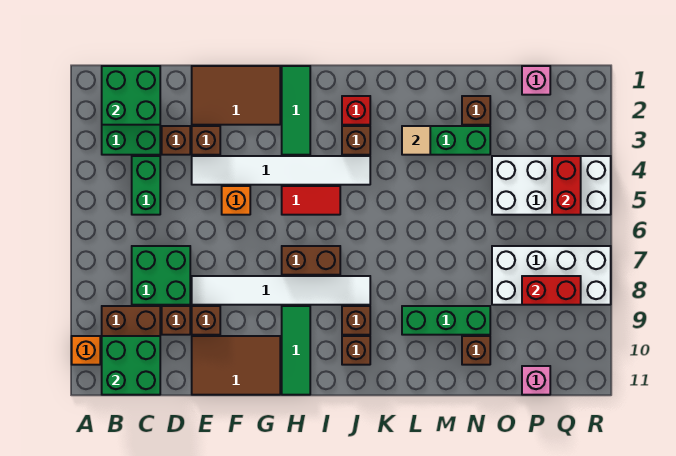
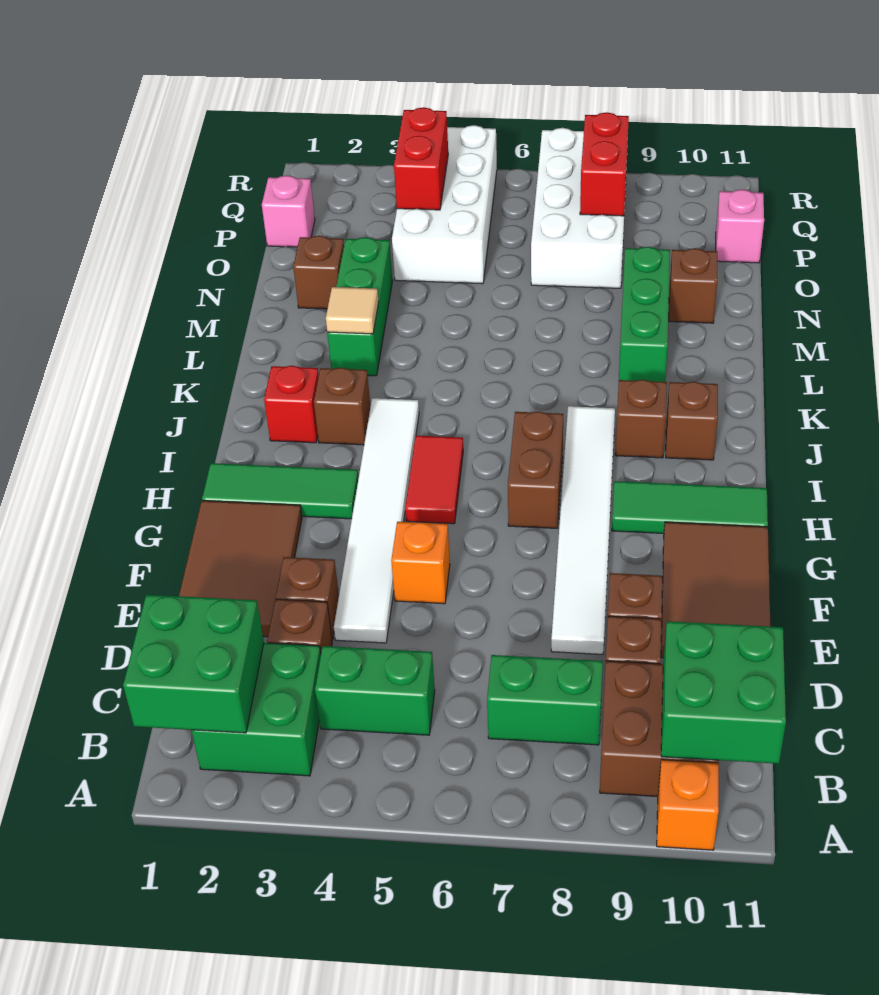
green 2x2 brick [132,246,190,305] -> green 1x2 brick [487,655,603,745]
red 1x2 brick [552,156,581,215] -> red 1x2 brick turned to [394,107,448,210]

